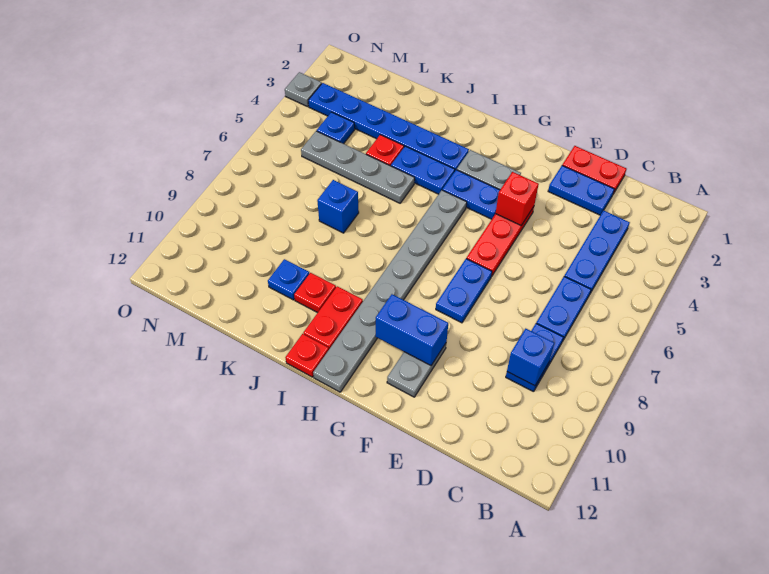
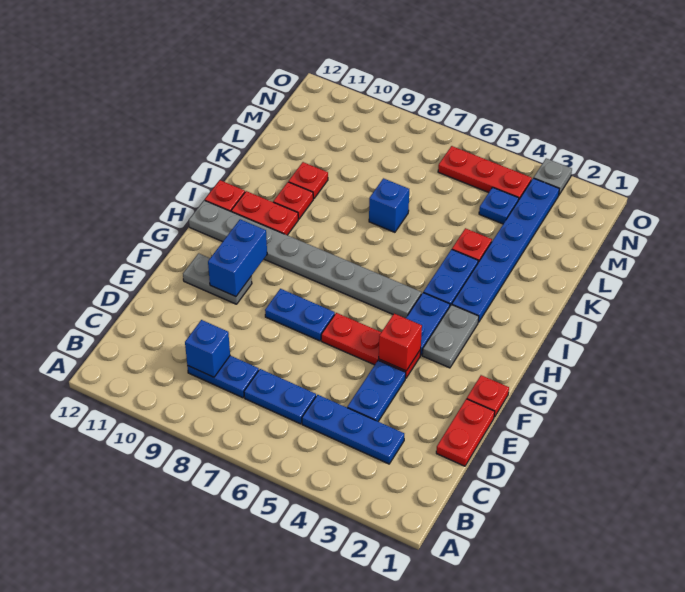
blue 1x2 plate [548,166,614,215] -> blue 1x2 plate moved to [347,360,406,421]
none -> red 1x1 plate [467,375,509,417]
grey 1x4 plate [301,131,415,203] -> none
blue 1x1 plate [268,259,309,300] -> red 1x1 plate [289,162,328,199]
none -> red 1x3 plate [438,146,532,199]

